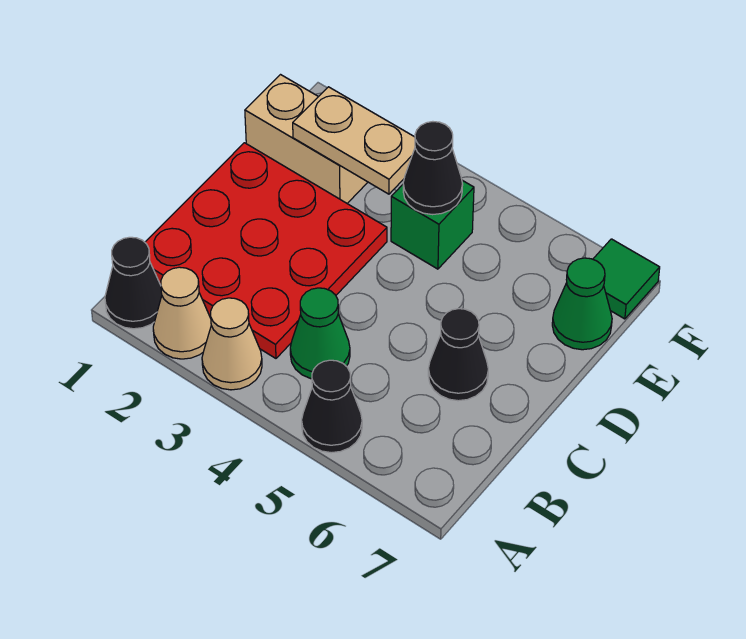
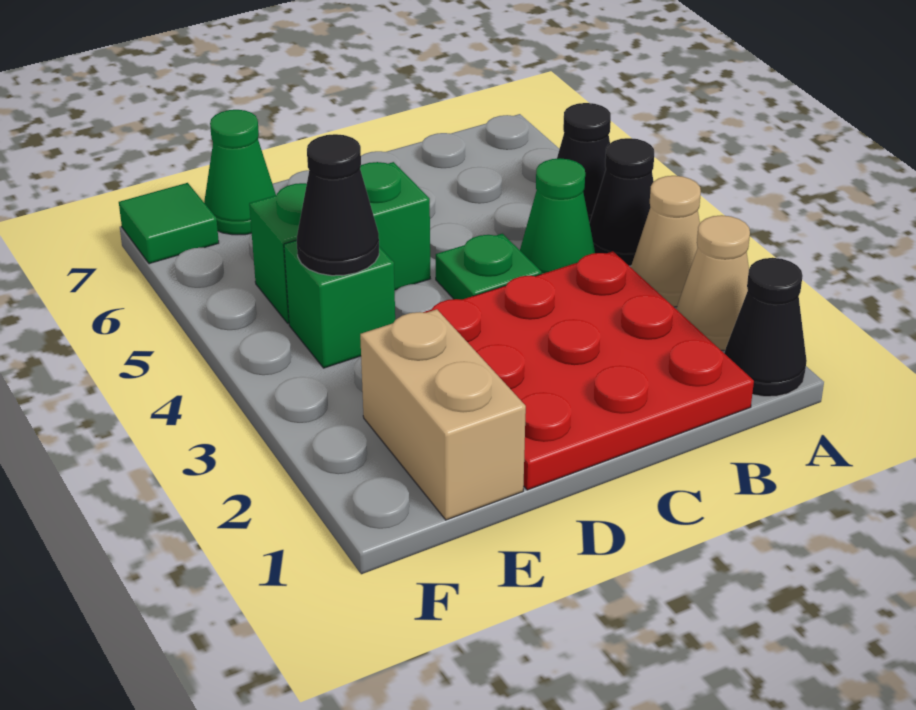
none -> green 1x1 plate [436,234,541,300]
black 1x1 cone [428,309,488,401] -> black 1x1 cone moved to [590,138,654,266]
none -> green 1x2 brick [249,162,430,324]
tan 1x2 plate [293,87,415,194] -> none

